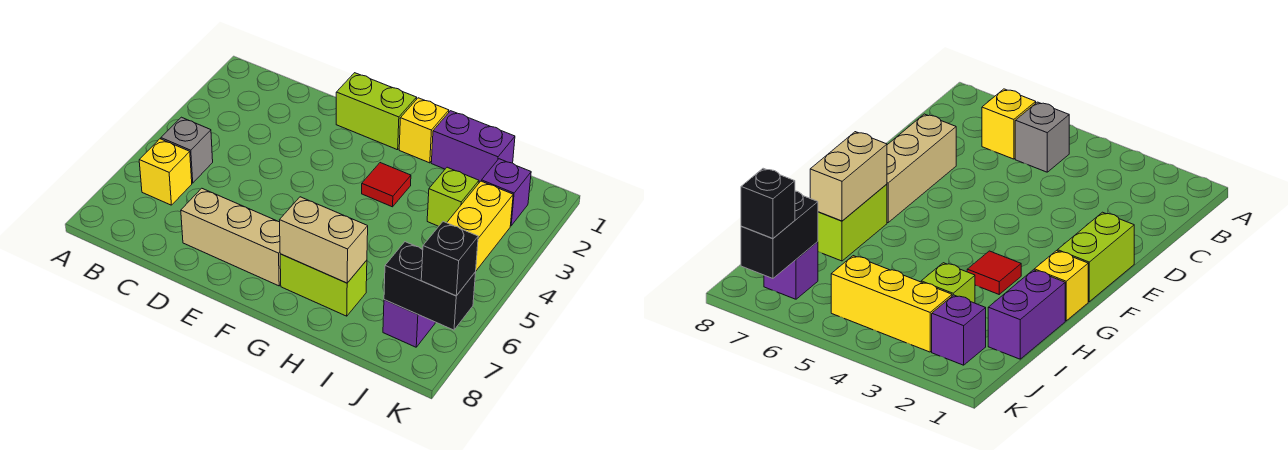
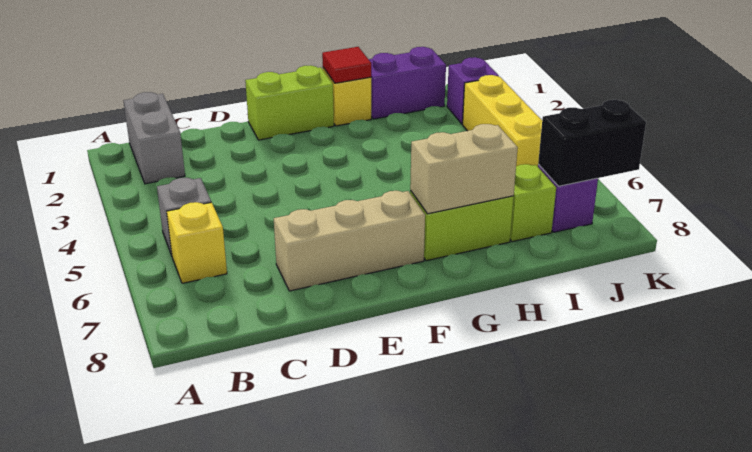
none -> grey 1x2 brick [124,92,185,184]
red 1x1 tile [362,163,411,207] -> red 1x1 tile moved to [322,47,371,83]
lime 1x1 brick [427,167,479,226] -> lime 1x1 brick moved to [510,164,556,242]
black 1x1 brick [421,222,478,296] -> none

